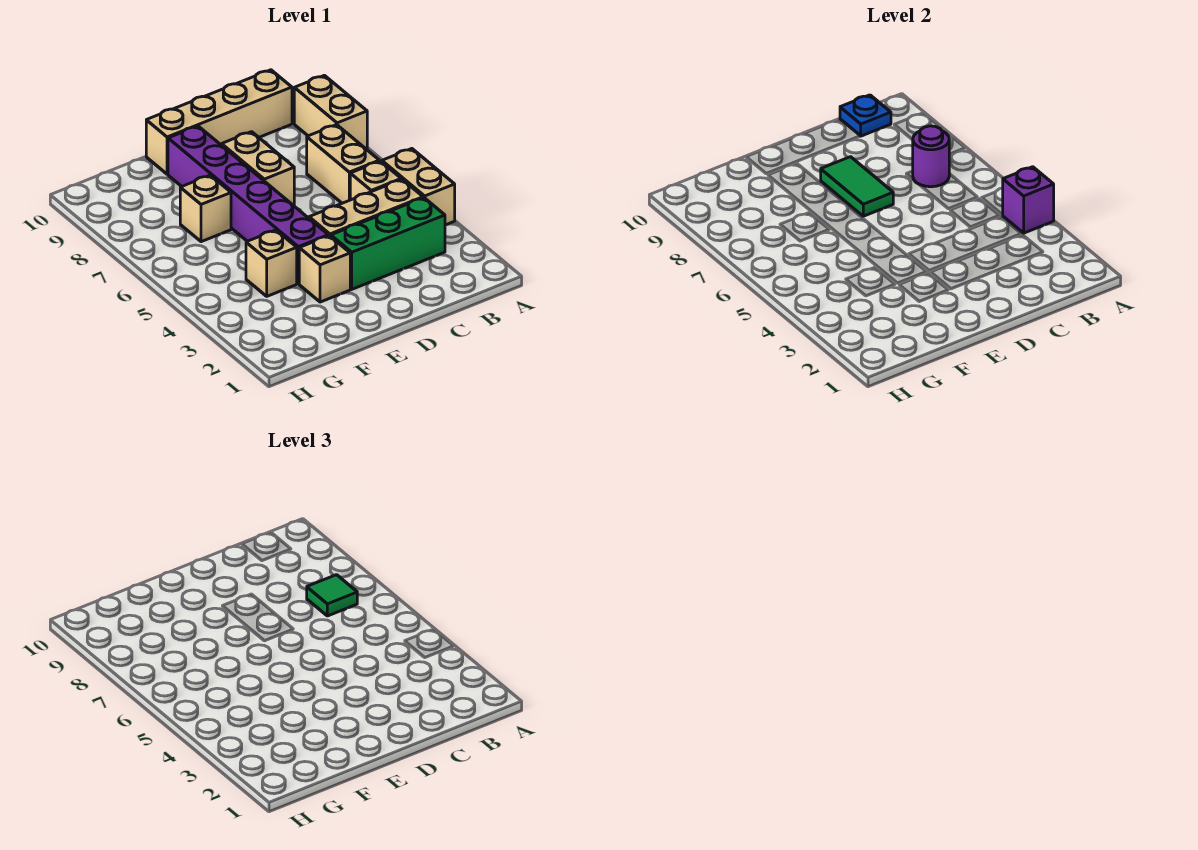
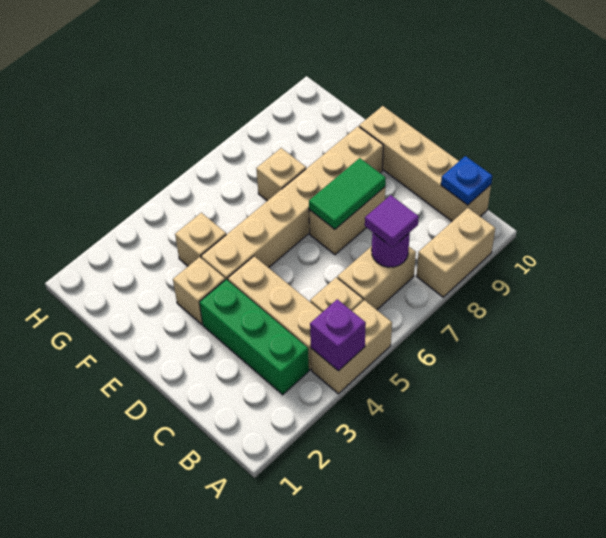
green 1x1 tile [307,575,357,616] -> purple 1x1 tile [365,195,419,247]
purple 1x6 brick [168,126,328,284] -> tan 1x6 brick [201,126,383,280]

